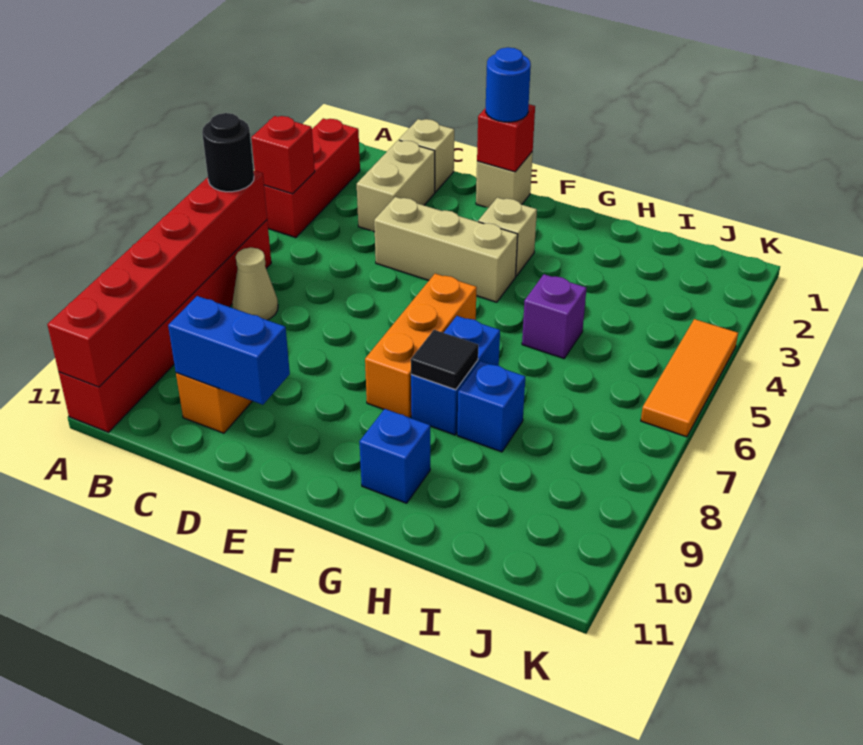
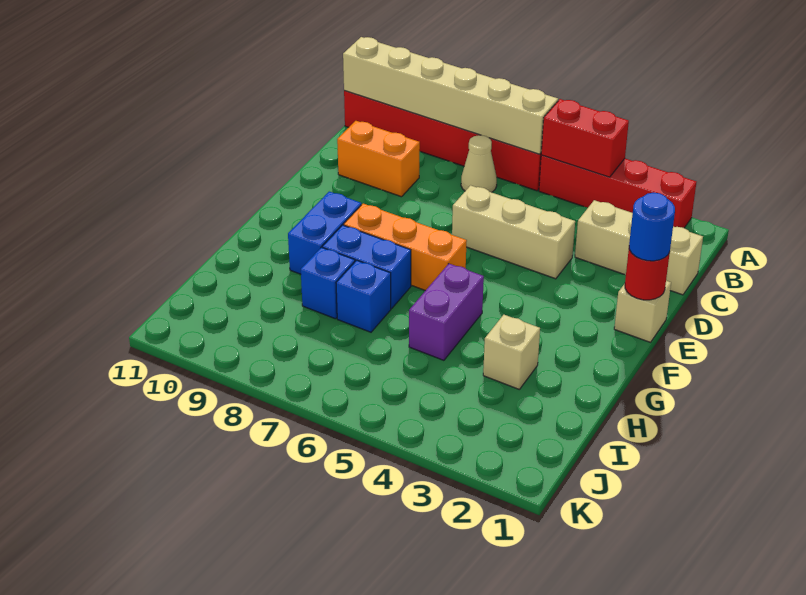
red 1x3 brick [264,119,360,238] -> red 1x4 brick [539,155,696,228]
red 1x1 brick [251,116,315,194] -> red 1x2 brick [541,99,629,177]
red 1x6 brick [47,171,267,387] -> tan 1x6 brick [343,37,558,154]
black 1x1 round brick [202,113,254,192] -> none
blue 1x2 brick [168,296,290,405] -> blue 1x2 brick moved to [288,192,361,274]
tan 1x3 brick [374,197,518,302] -> tan 1x3 brick turned to [452,185,575,279]
red 1x1 brick [477,104,535,172] -> red 1x1 round brick [625,250,670,300]
tan 1x1 brick [478,197,537,276] -> tan 1x1 brick moved to [483,315,540,389]
black 1x1 tile [411,330,478,390] -> none
blue 1x1 brick [359,409,430,503] -> blue 1x1 brick moved to [336,260,391,332]
purple 1x1 brick [522,274,587,358] -> purple 1x2 brick [409,264,484,360]
orange 1x3 tile [641,319,738,437] -> none

